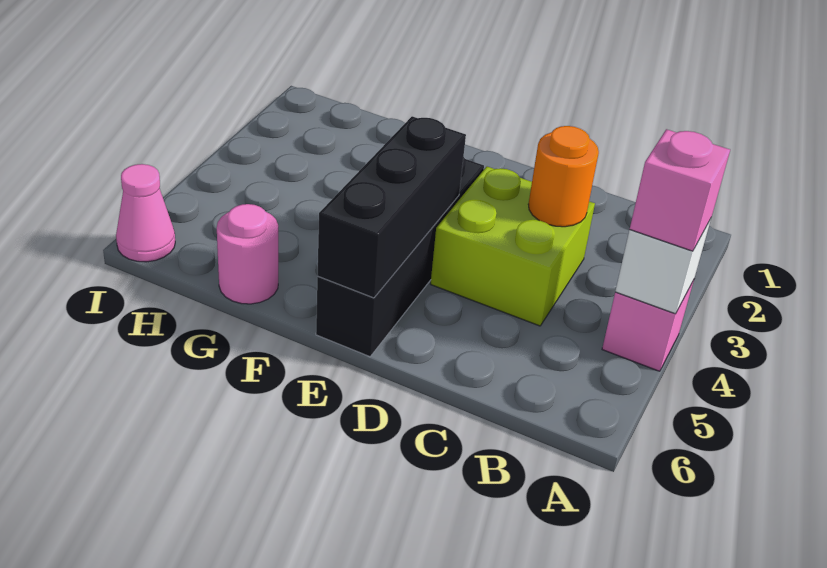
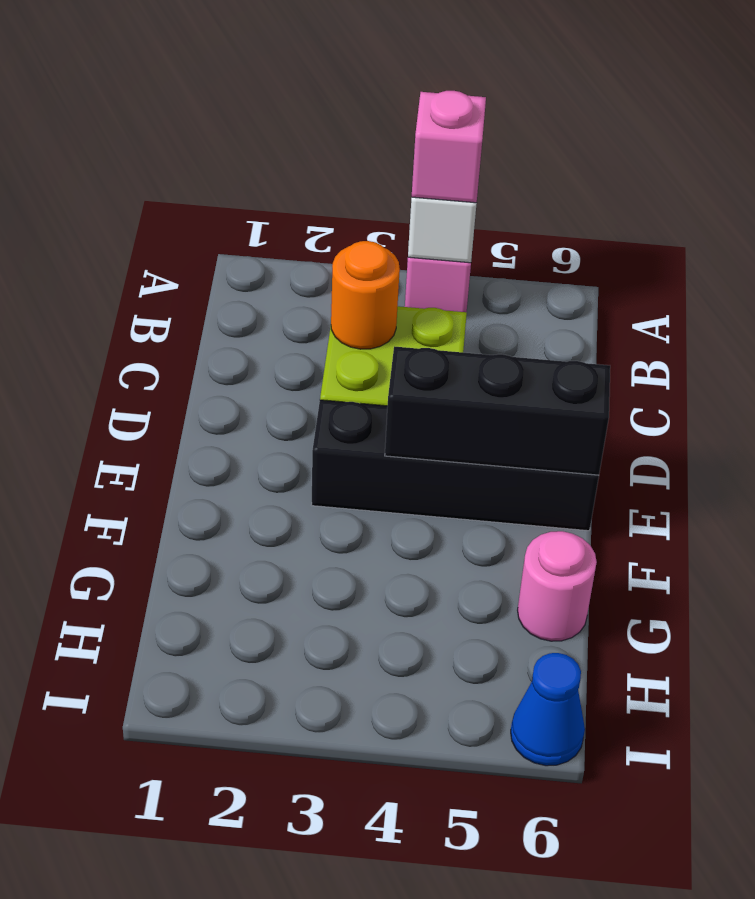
pink 1x1 cone [116,164,175,262] -> blue 1x1 cone [511,653,585,766]

